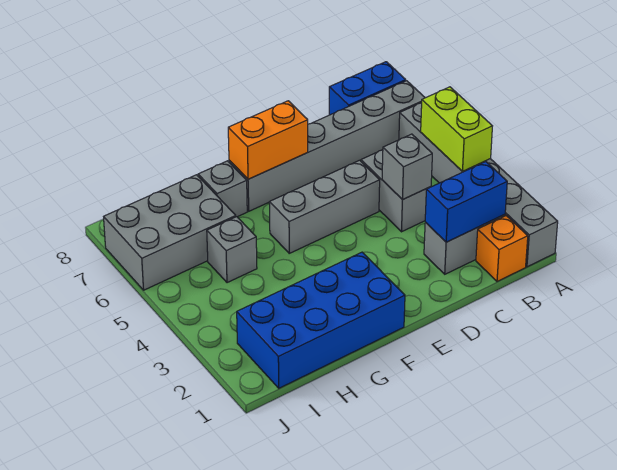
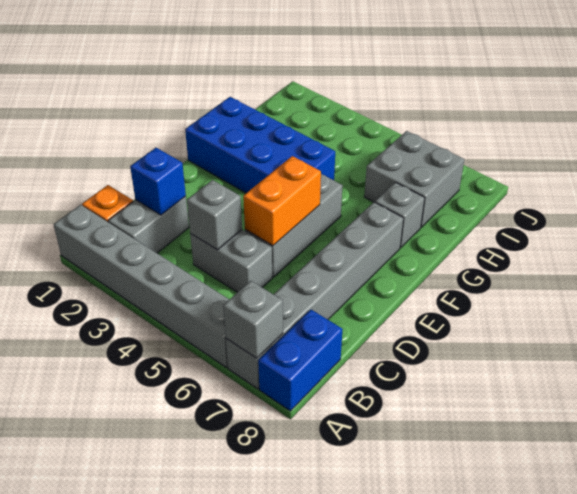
lime 1x2 brick [421,87,492,171] -> none
blue 1x2 brick [425,162,507,242] -> blue 1x1 brick [130,148,186,215]
orange 1x2 brick [228,101,308,179] -> orange 1x2 brick moved to [243,156,321,246]
blue 2x4 brick [237,252,405,388] -> blue 2x4 brick turned to [185,97,335,193]
grey 1x1 brick [207,217,257,283] -> grey 1x1 brick moved to [223,281,283,358]
grey 2x3 brick [104,175,236,290] -> grey 2x2 brick [364,131,464,227]

